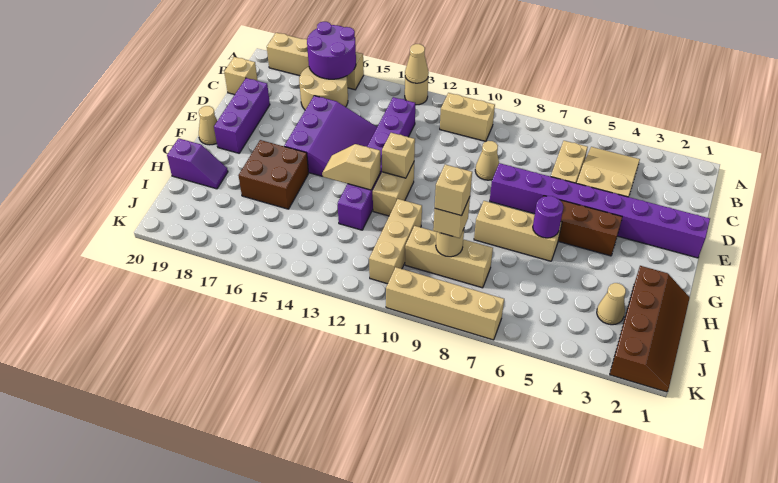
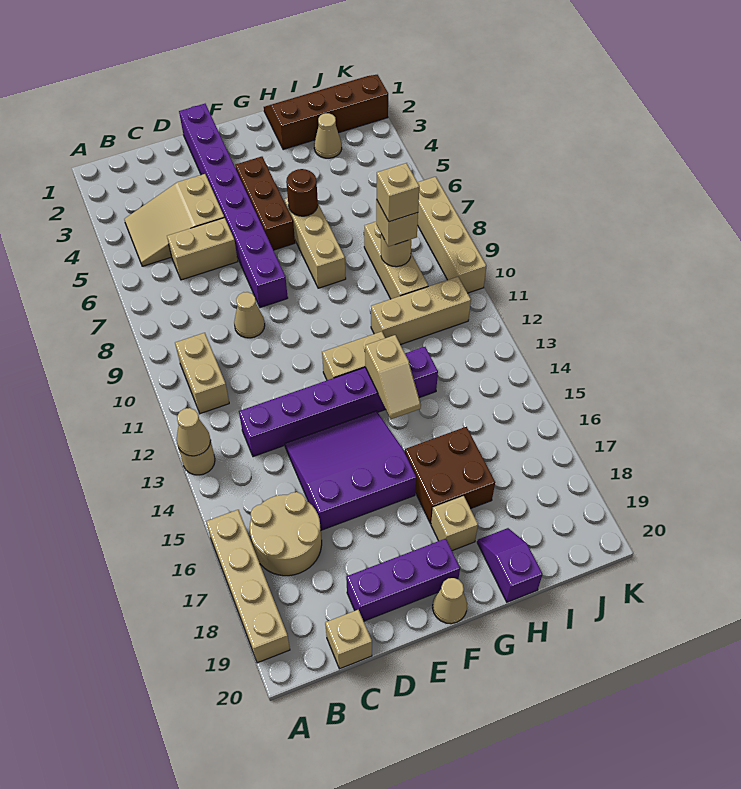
purple 2x2 round brick [307,22,356,79] -> none
tan 1x1 brick [382,133,415,178] -> tan 1x1 brick moved to [431,496,478,551]
purple 1x1 round brick [533,196,563,238] -> brown 1x1 round brick [286,169,318,216]

